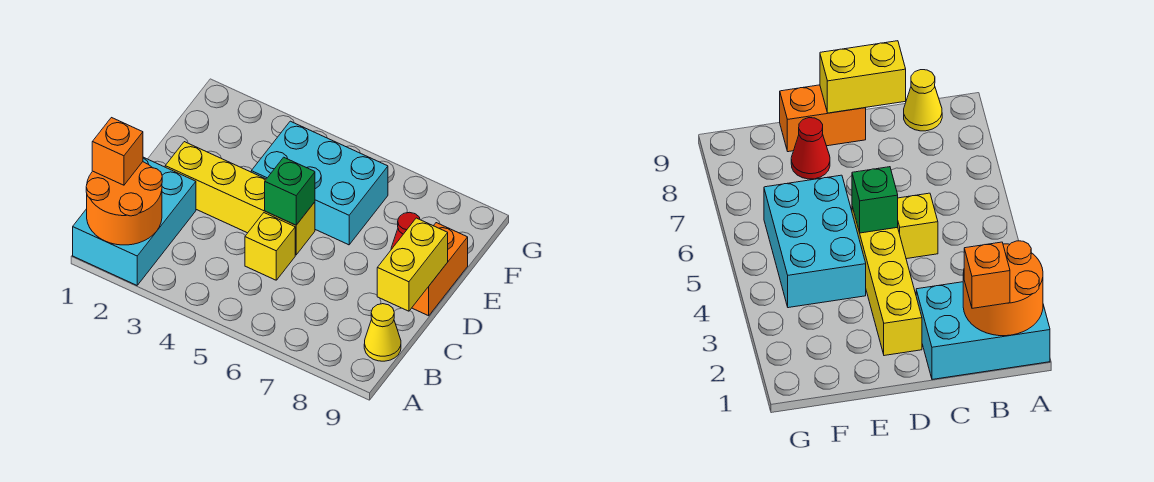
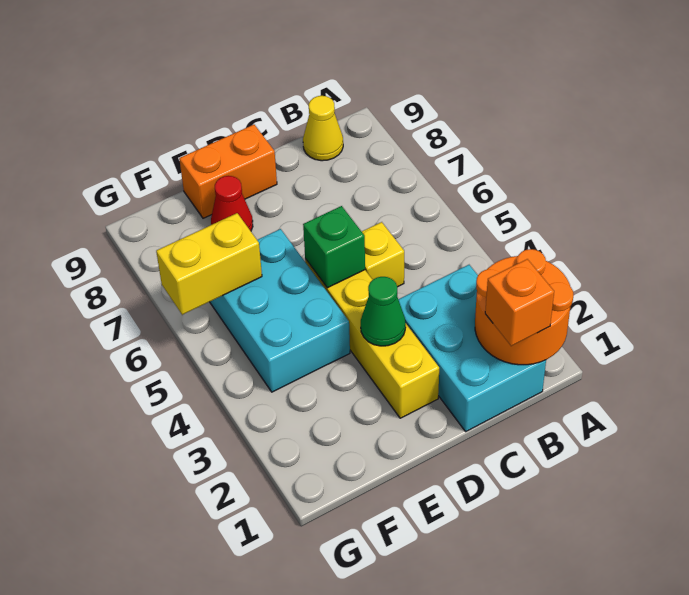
cyan 2x3 brick [73,157,196,285] -> cyan 2x3 brick turned to [398,265,546,431]
yellow 1x2 brick [377,218,448,311] -> yellow 1x2 brick moved to [156,213,262,315]
none -> green 1x1 cone [361,277,406,346]

